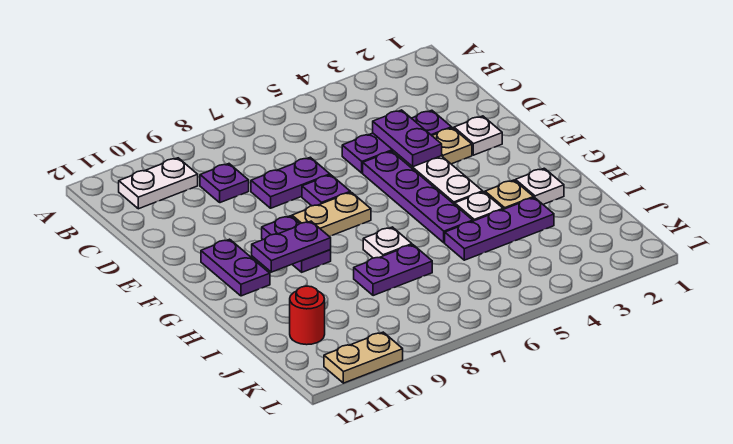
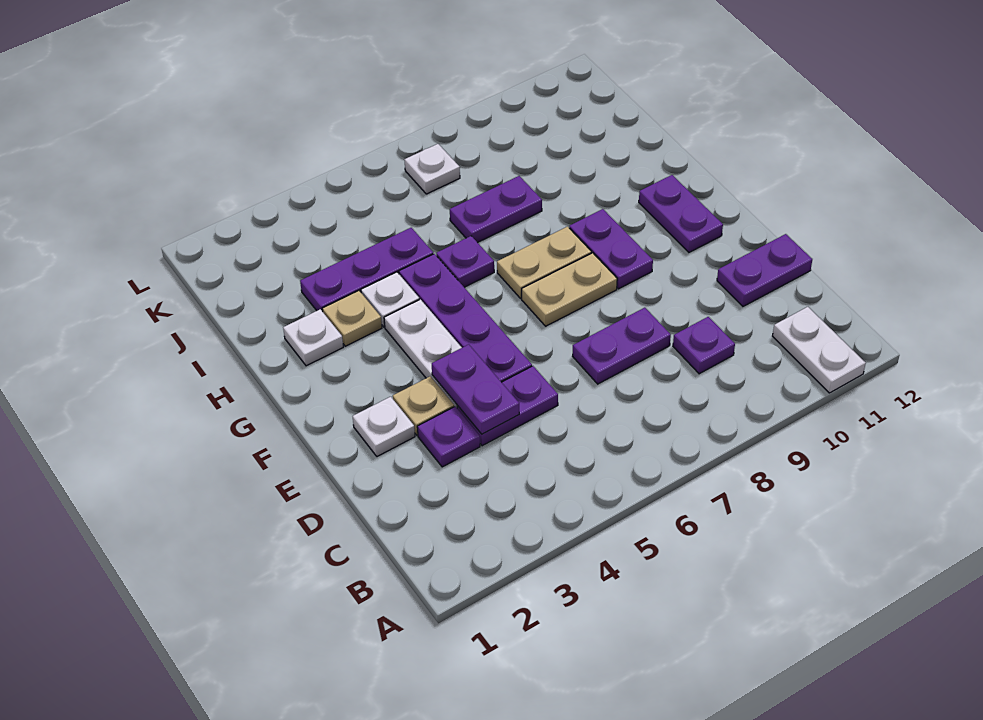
white 1x2 plate [119,158,198,209] -> white 1x2 plate turned to [773,307,866,393]
purple 1x1 plate [302,175,350,206] -> purple 1x1 plate moved to [436,236,494,287]
purple 1x2 plate [252,221,331,272] -> purple 1x2 plate moved to [717,234,812,306]
white 1x1 plate [363,227,412,258] -> white 1x1 plate moved to [404,144,460,194]
red 1x1 round brick [290,286,325,345] -> none
tan 1x2 plate [324,332,403,383] -> tan 1x2 plate moved to [497,227,592,299]

